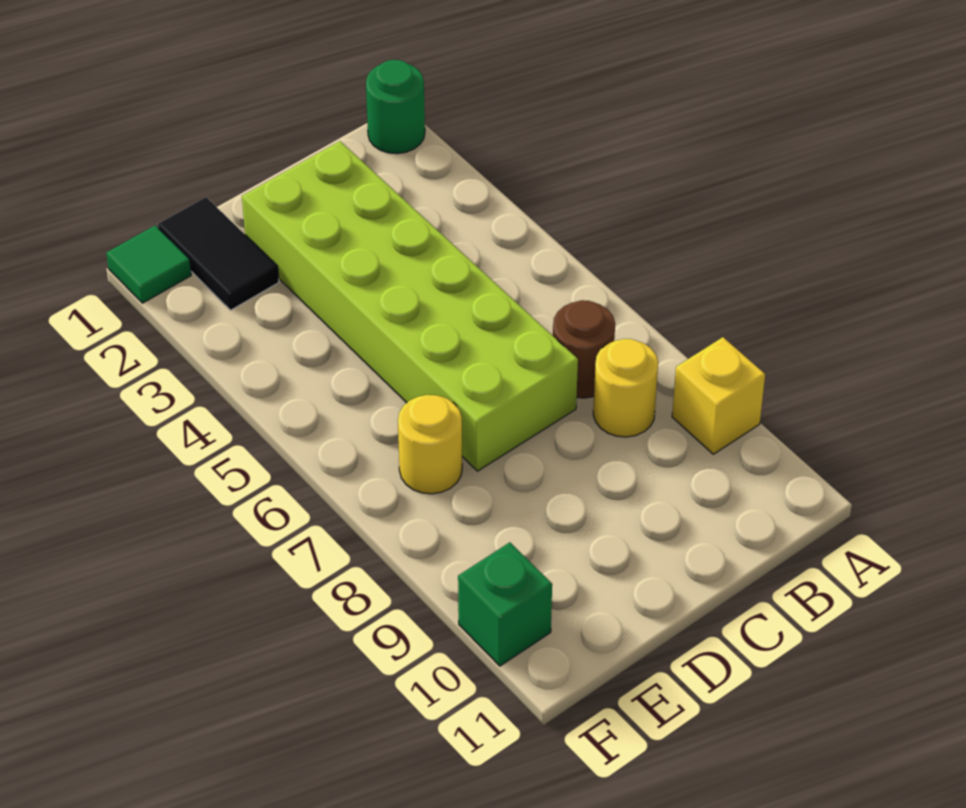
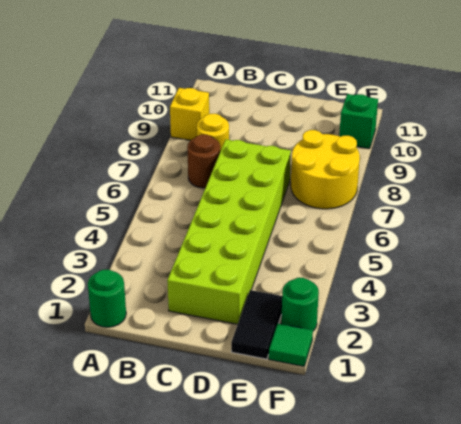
yellow 1x1 round brick [398,395,462,494] -> yellow 2x2 round brick [291,130,360,209]
none -> green 1x1 round brick [281,278,319,331]

